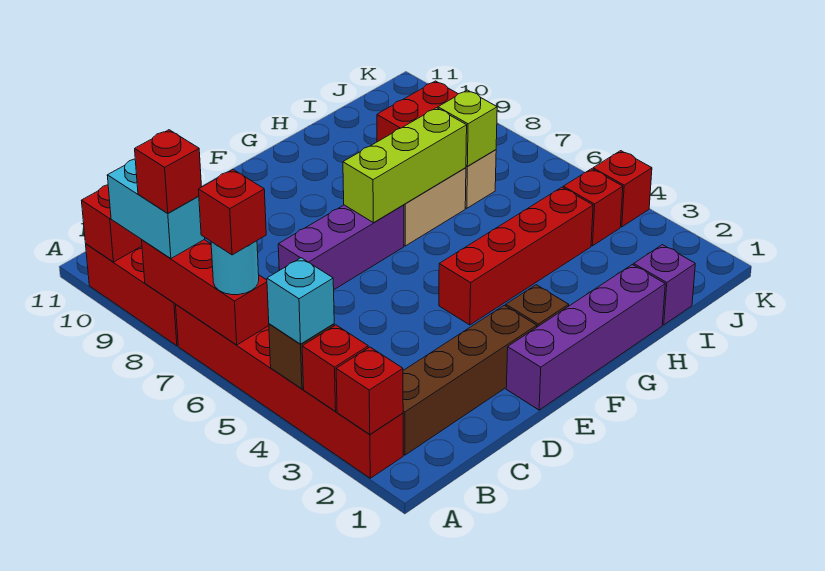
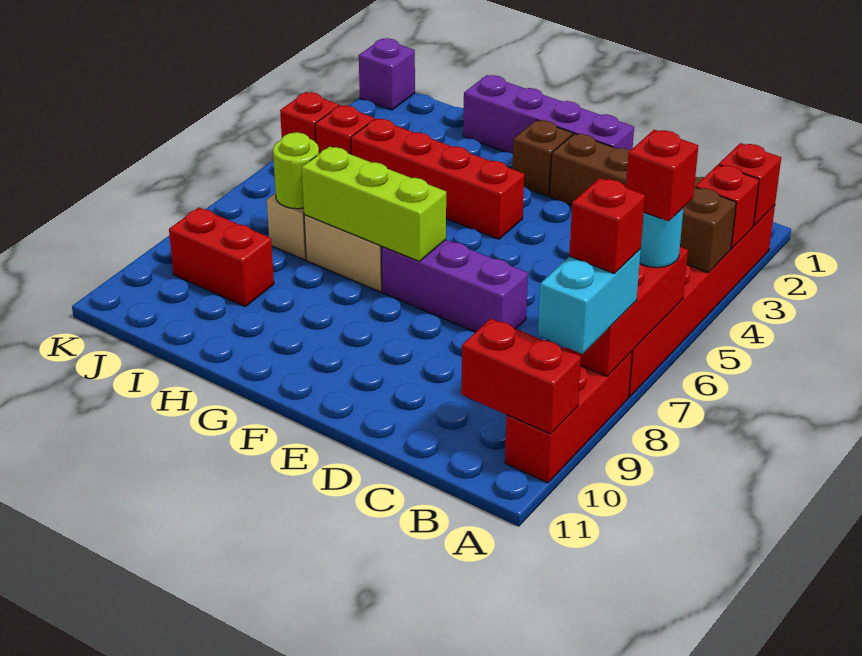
cyan 1x1 brick [267,258,334,344] -> none
purple 1x1 brick [634,245,695,325] -> purple 1x1 brick moved to [359,38,415,110]
lime 1x1 brick [438,90,497,166] -> lime 1x1 round brick [273,132,319,209]

